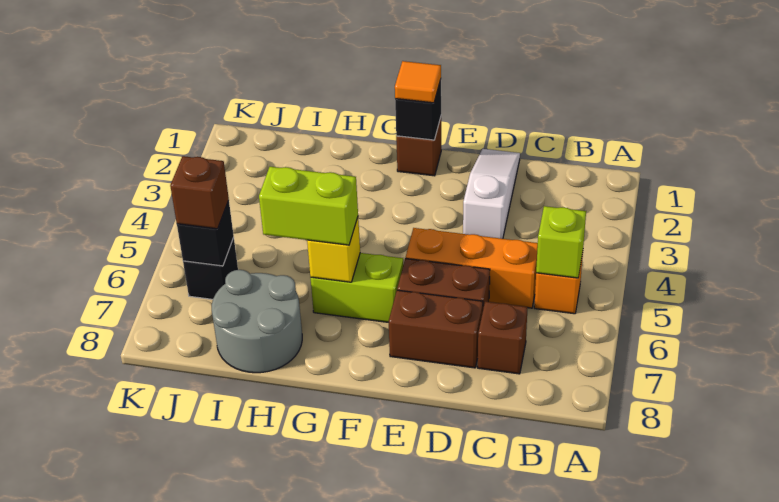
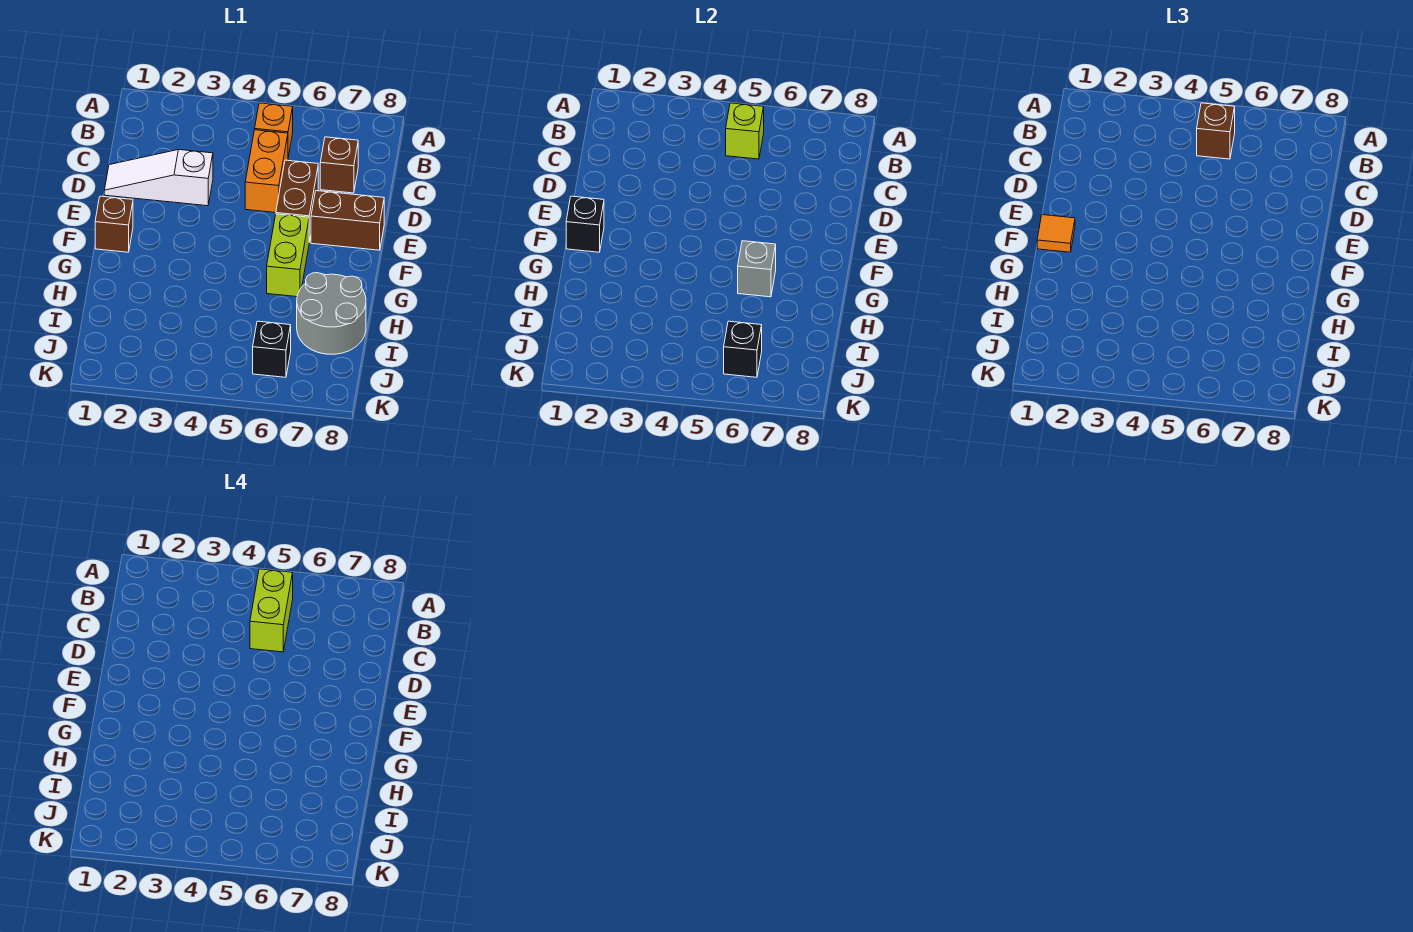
orange 1x3 brick [406,228,538,308] -> orange 1x2 brick [245,130,288,213]
brown 1x2 brick [388,290,483,368] -> brown 1x2 brick turned to [311,191,384,250]
yellow 1x1 brick [307,218,360,282] -> grey 1x1 brick [738,241,776,297]
lime 1x2 brick [259,167,358,245] -> lime 1x2 brick moved to [250,569,293,652]
brown 1x1 brick [170,156,229,229] -> brown 1x1 brick moved to [1197,103,1235,159]

